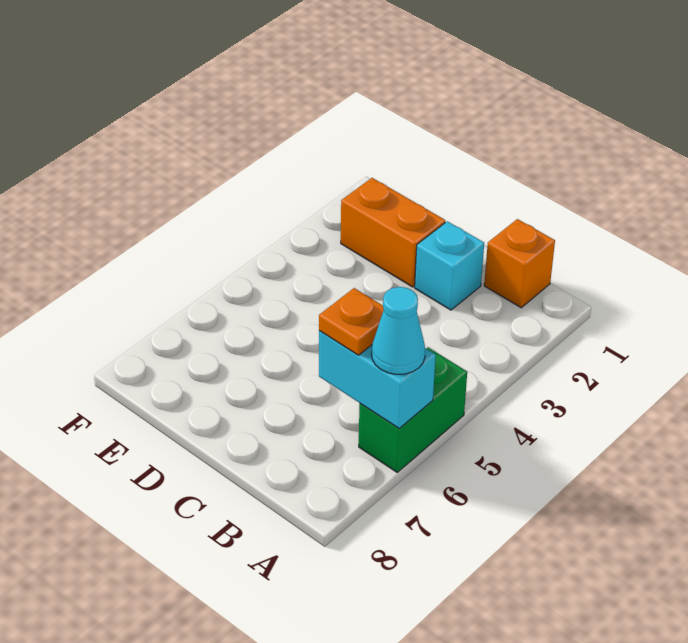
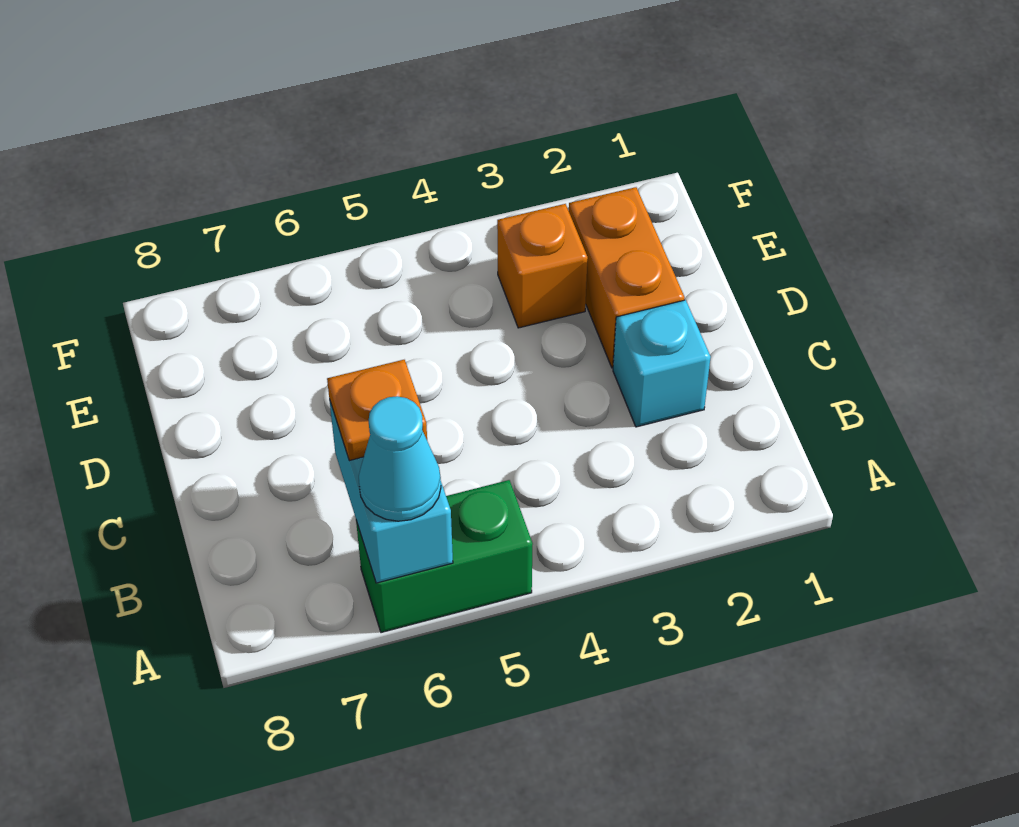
orange 1x1 brick [484,219,555,308] -> orange 1x1 brick moved to [497,204,588,328]

